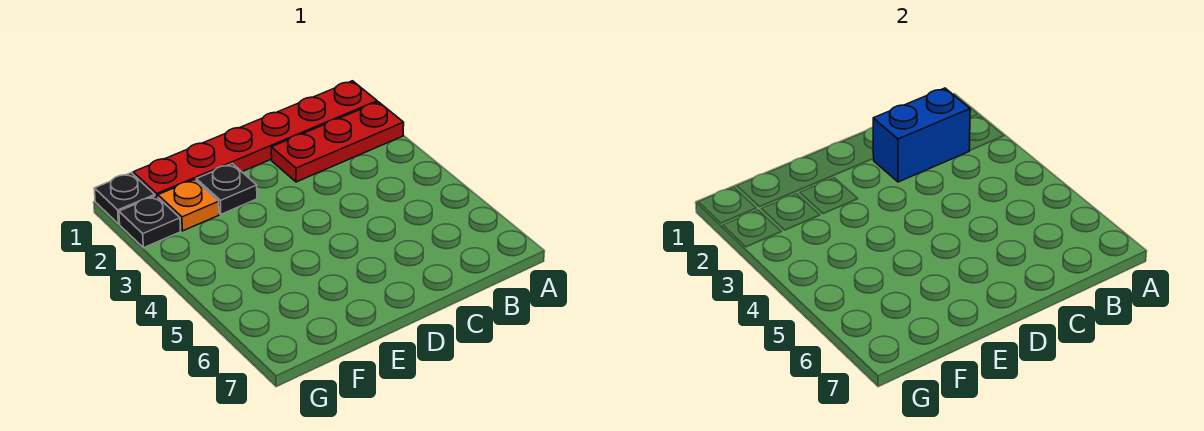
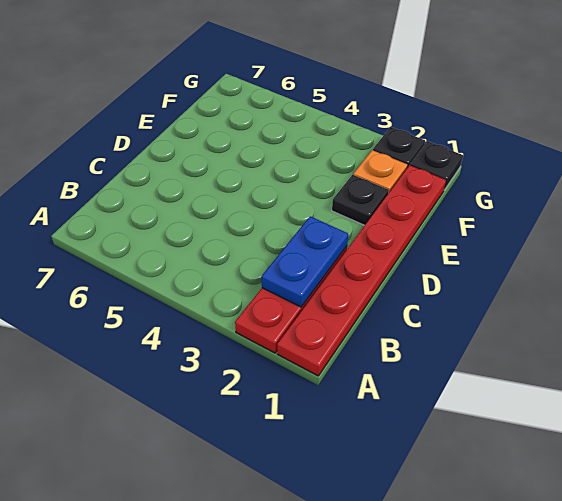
blue 1x2 brick [873,88,970,182] -> blue 1x2 plate [262,216,348,307]

